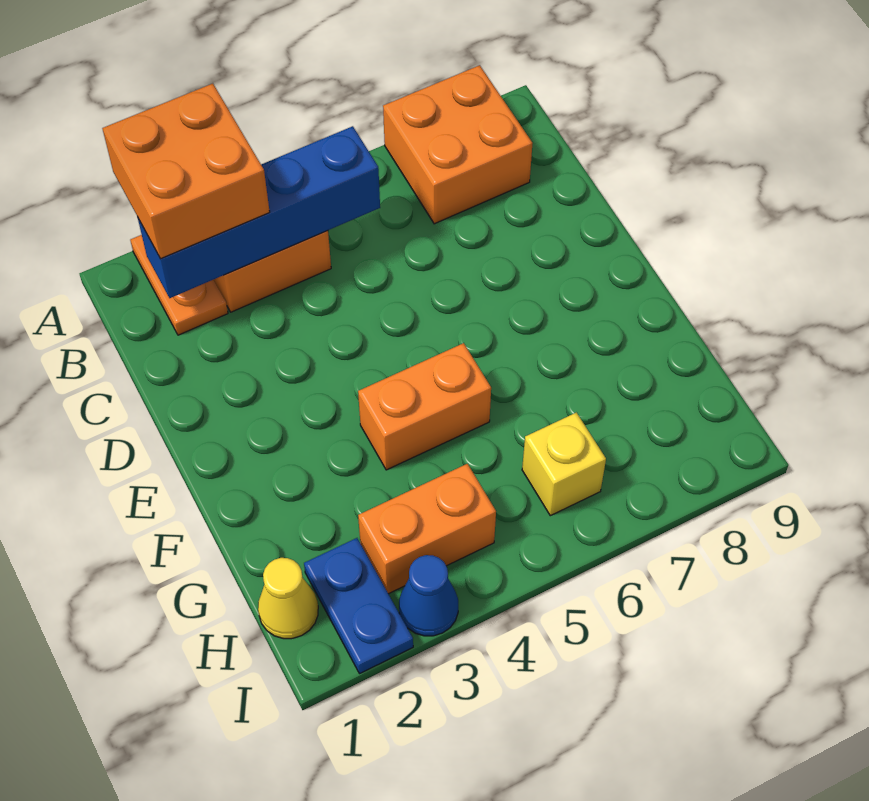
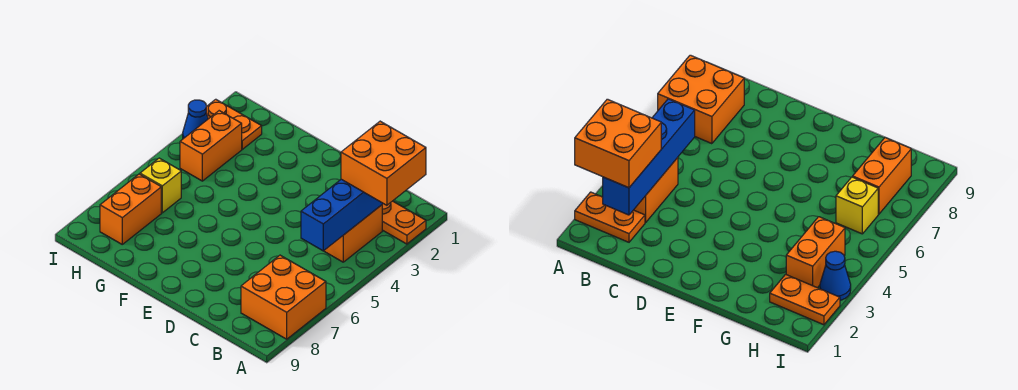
orange 1x2 brick [358,343,491,470] -> orange 1x2 brick moved to [100,174,161,244]
yellow 1x1 cone [258,558,318,639] -> none
blue 1x2 plate [304,538,413,674] -> orange 1x2 plate [206,99,262,149]

